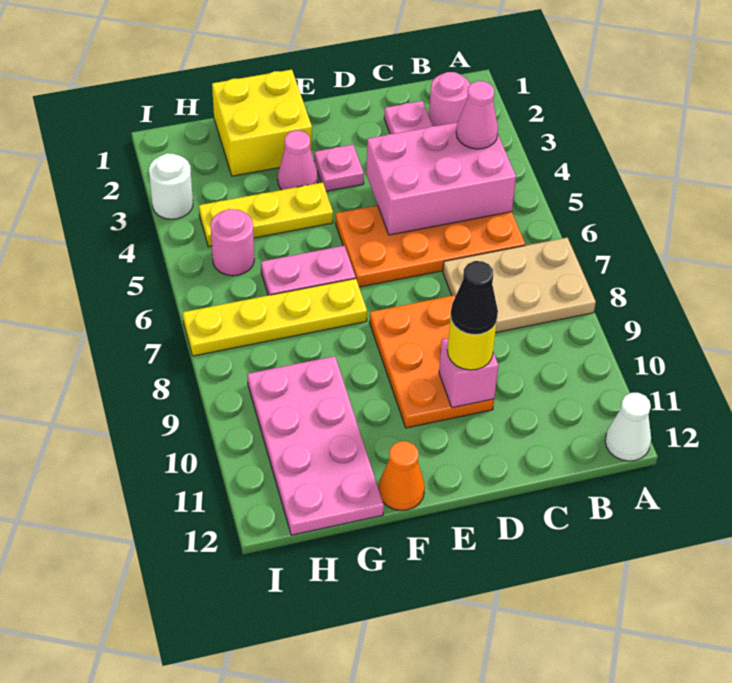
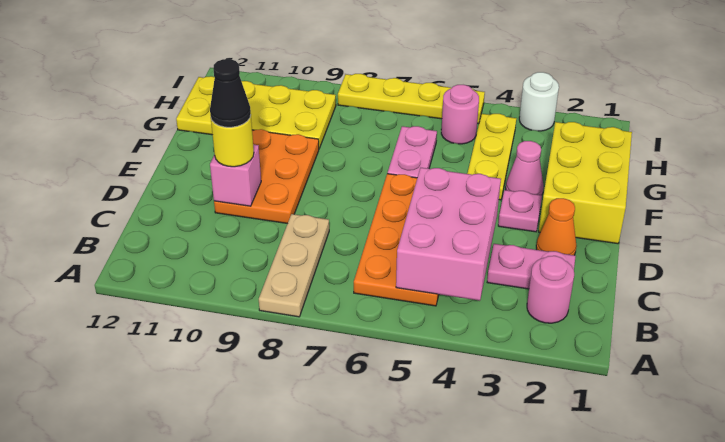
tan 2x3 plate [443,238,596,333] -> tan 1x3 plate [259,214,329,317]
white 1x1 cone [605,393,651,461] -> none
pink 1x1 cone [456,81,498,149] -> none
orange 2x3 plate [369,295,494,428] -> orange 2x3 plate turned to [214,129,319,224]
yellow 2x2 brick [212,70,312,176] -> yellow 2x3 brick [539,122,632,244]
yellow 1x4 plate [183,279,367,356] -> yellow 1x4 plate turned to [338,74,485,124]
orange 1x1 cone [379,441,425,511] -> orange 1x1 cone moved to [536,198,577,255]
pink 2x4 plate [247,356,384,535] -> yellow 2x4 plate [176,76,336,148]

